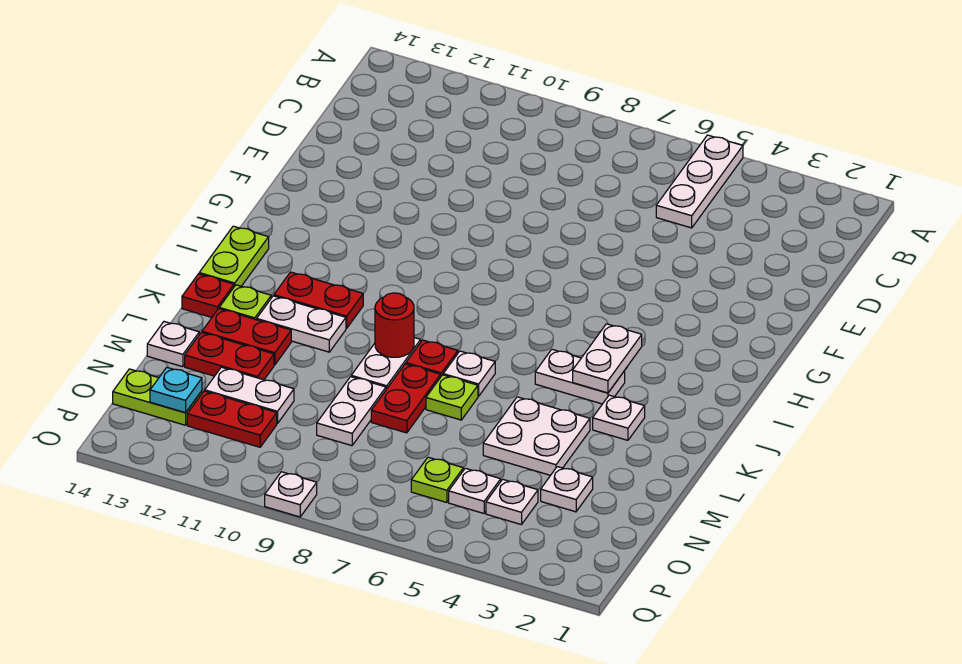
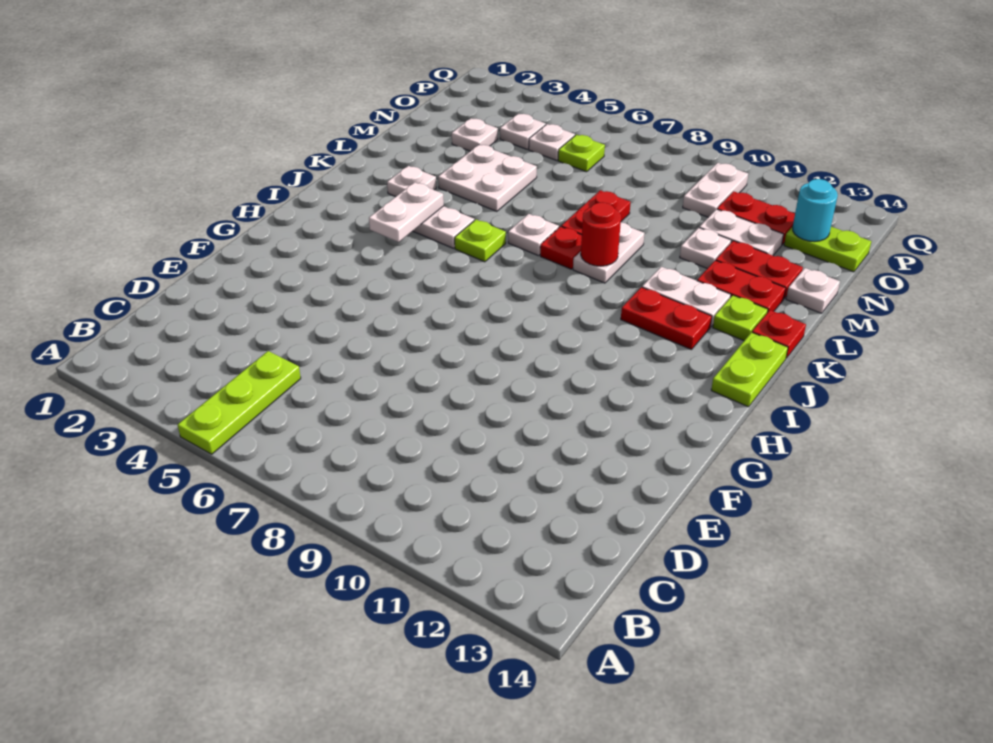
white 1x3 plate [656,135,743,228] -> lime 1x3 plate [177,351,301,454]
lime 1x1 plate [426,375,478,420] -> lime 1x1 plate moved to [455,220,506,262]
white 1x2 plate [317,377,386,446] -> white 1x2 plate moved to [683,163,748,217]
cyan 1x1 plate [150,368,202,413] -> cyan 1x1 round brick [793,179,838,242]
white 1x1 plate [265,472,317,517] -> white 1x1 plate moved to [680,228,731,268]

